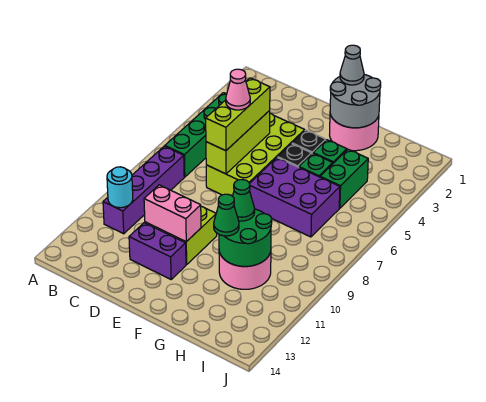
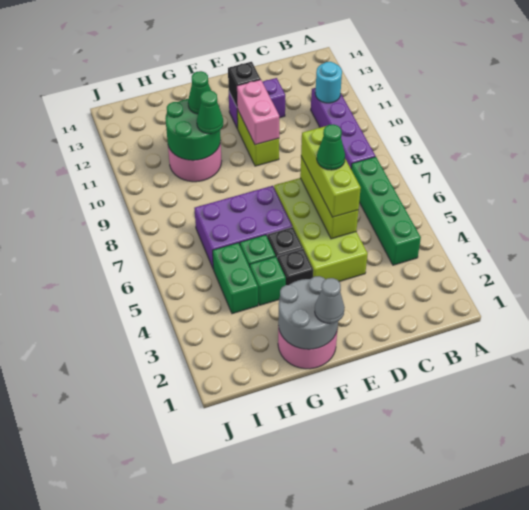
pink 1x1 cone [226,69,250,110] -> green 1x1 cone [317,124,345,170]
pink 1x2 brick [144,185,201,242] -> pink 1x2 brick turned to [237,80,279,145]
none -> black 1x1 brick [228,62,261,107]

